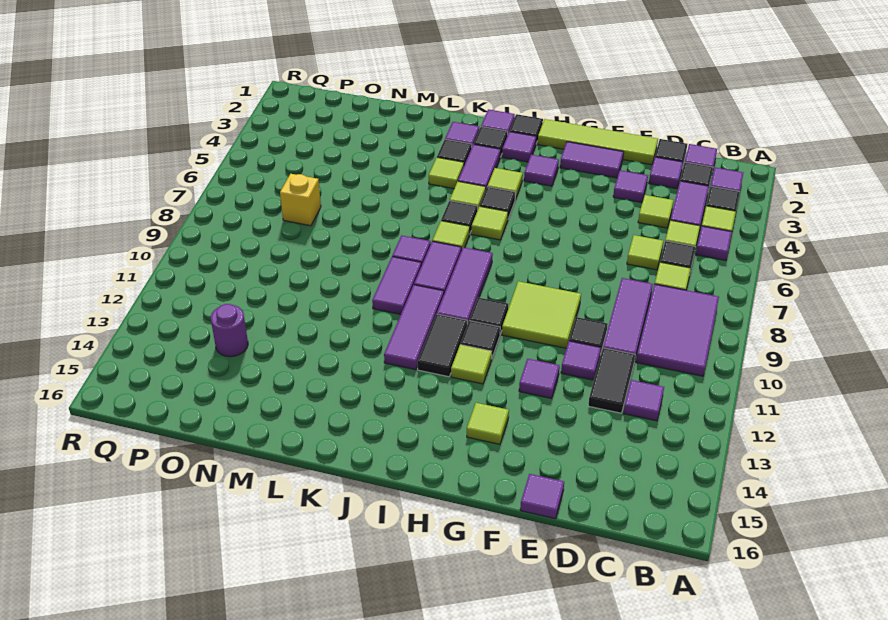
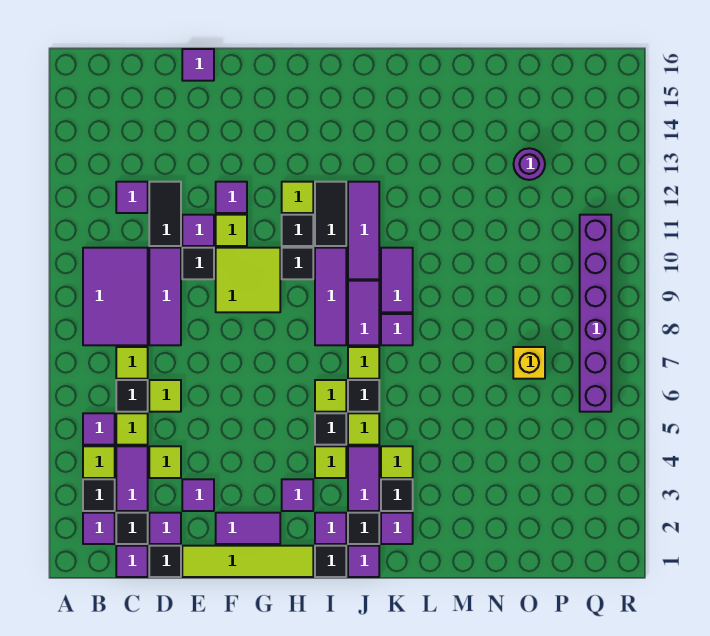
lime 1x1 tile [467,403,509,444] -> lime 1x1 tile moved to [216,215,247,246]
none -> purple 1x6 brick [580,215,611,412]

